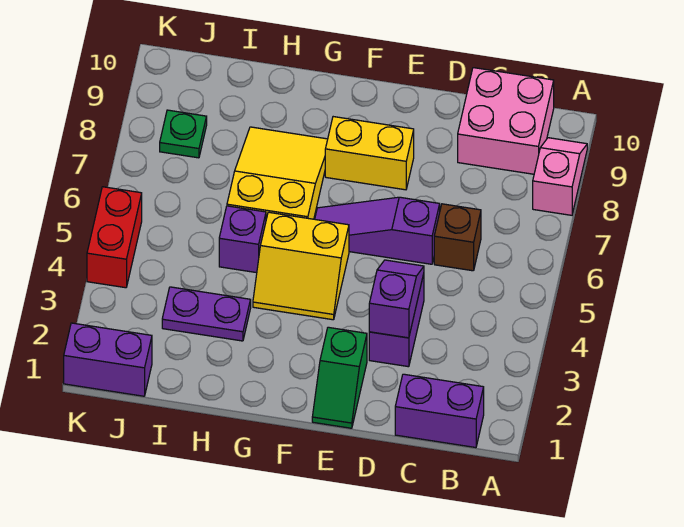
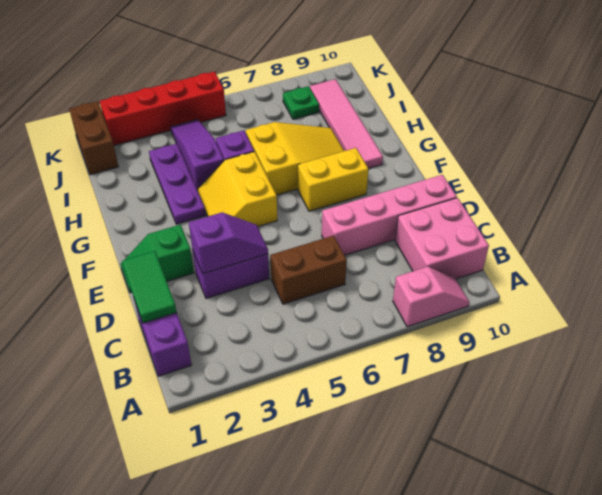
none -> green 1x2 tile [122,251,177,323]
brown 1x1 brick [434,204,481,271] -> brown 1x2 brick [270,236,347,304]
purple 1x3 slope [315,197,440,264] -> purple 1x3 slope moved to [171,119,224,190]
none -> pink 1x4 brick [322,175,457,255]
yellow 1x2 brick [325,117,414,190] -> yellow 1x2 brick turned to [298,148,368,211]
none -> pink 1x4 tile [310,79,383,168]
purple 1x2 plate [162,287,251,341] -> purple 1x3 plate [149,144,206,224]
purple 1x2 brick [64,323,152,396] -> brown 1x2 brick [69,101,118,175]
red 1x2 brick [87,187,142,288] -> red 1x4 brick [100,71,226,145]

